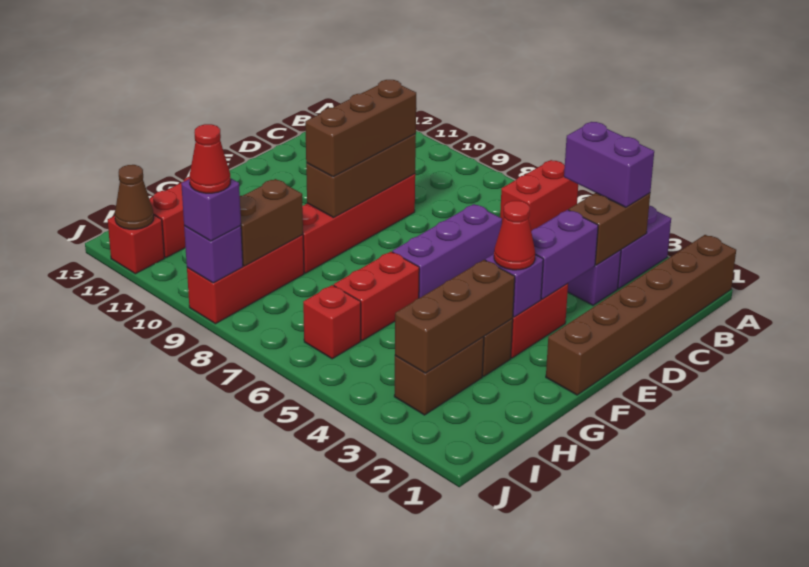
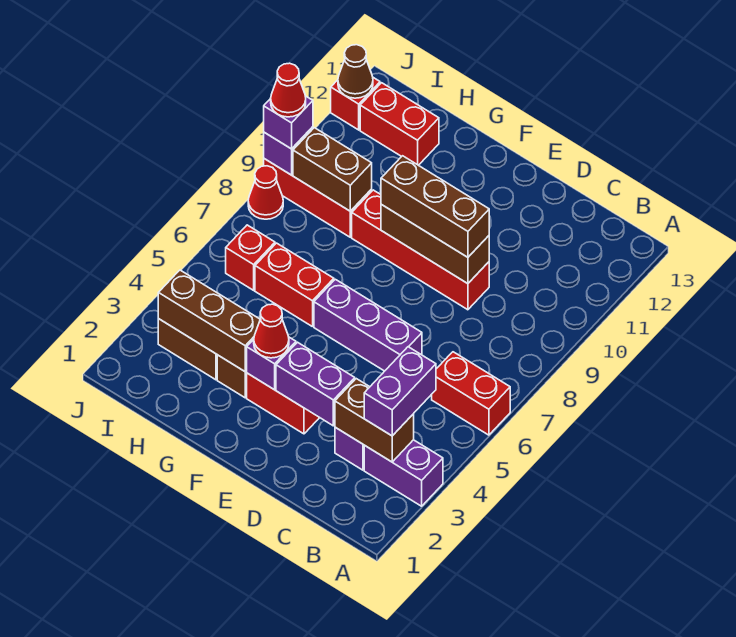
brown 1x6 brick [546,235,736,395] -> none
none -> red 1x1 cone [248,166,283,219]

